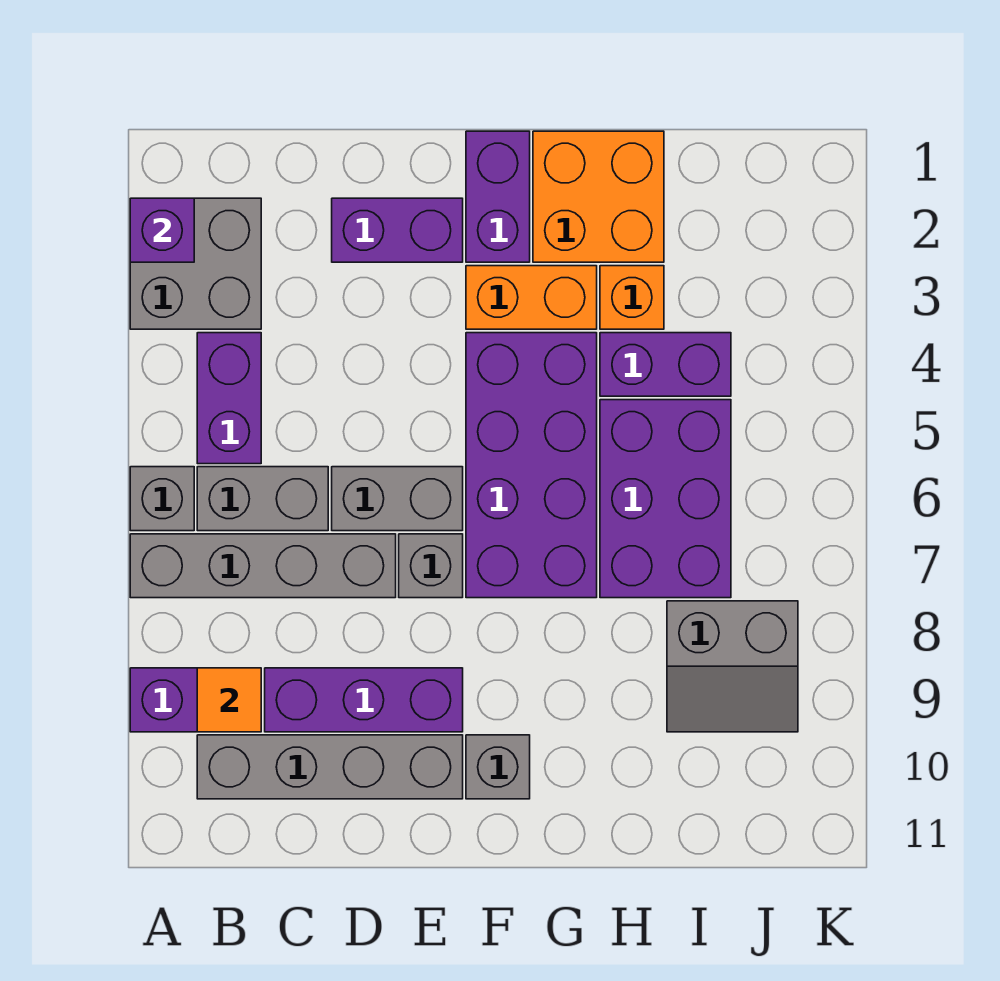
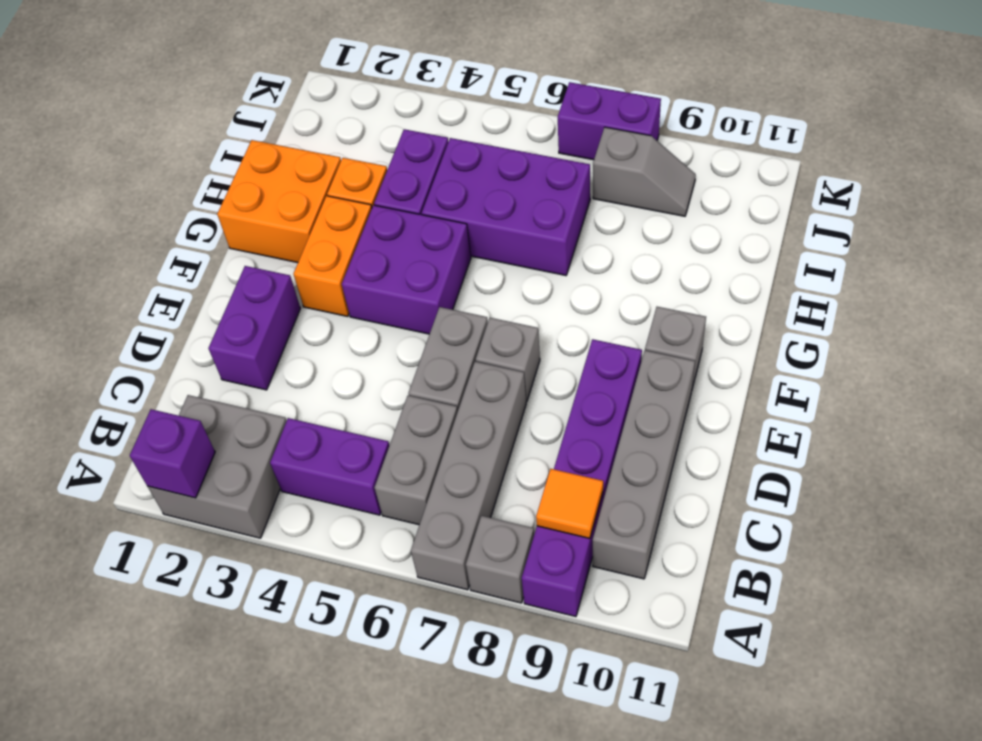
grey 1x1 brick [130,467,194,531] -> grey 1x1 brick moved to [466,516,534,603]
purple 1x2 brick [466,131,530,262] -> purple 1x2 brick moved to [558,82,661,160]
purple 2x4 brick [466,333,597,598] -> purple 2x2 brick [342,205,471,334]
grey 2x2 slope [667,601,798,732] -> grey 1x2 slope [593,127,696,216]

